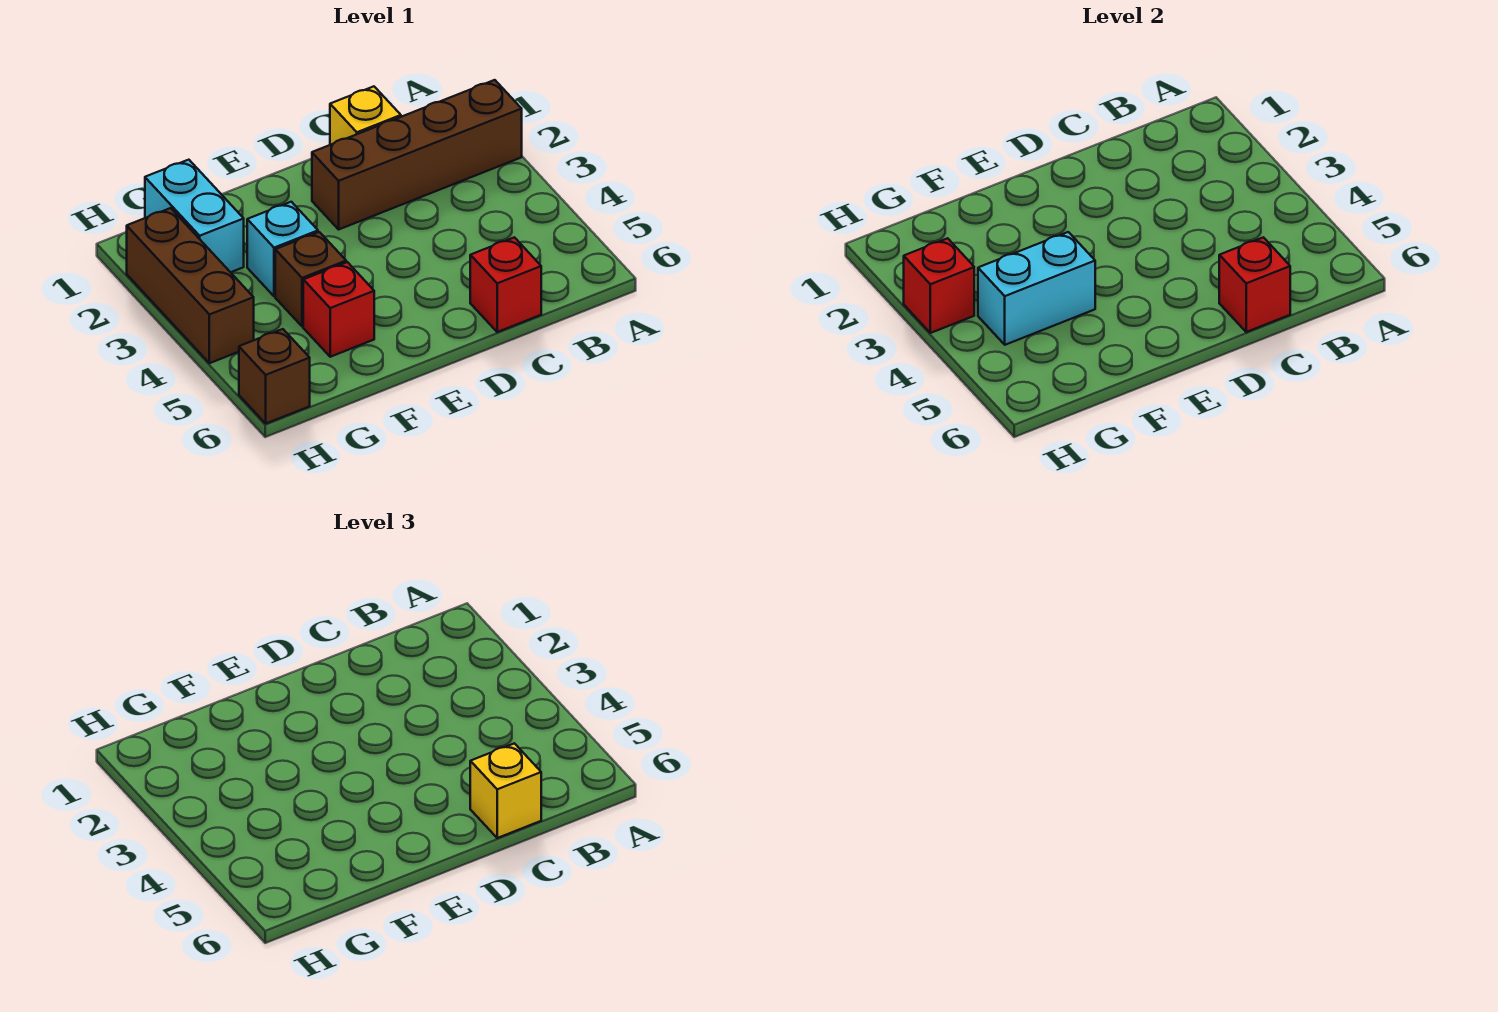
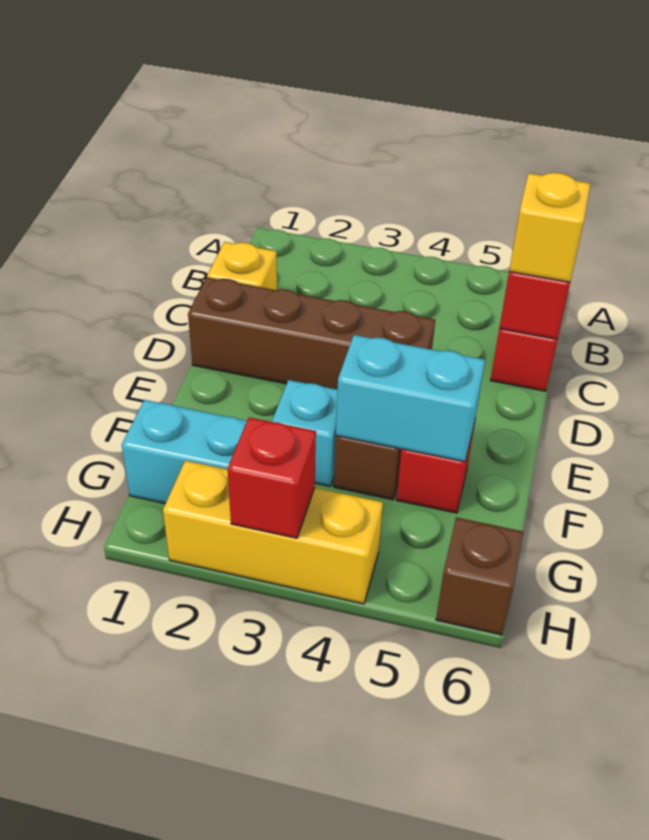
brown 1x4 brick [312,80,522,229] -> brown 1x4 brick turned to [188,277,435,390]
cyan 1x2 brick [978,232,1095,345] -> cyan 1x2 brick turned to [336,335,485,462]
brown 1x3 brick [127,208,254,363] -> yellow 1x3 brick [163,461,383,604]

